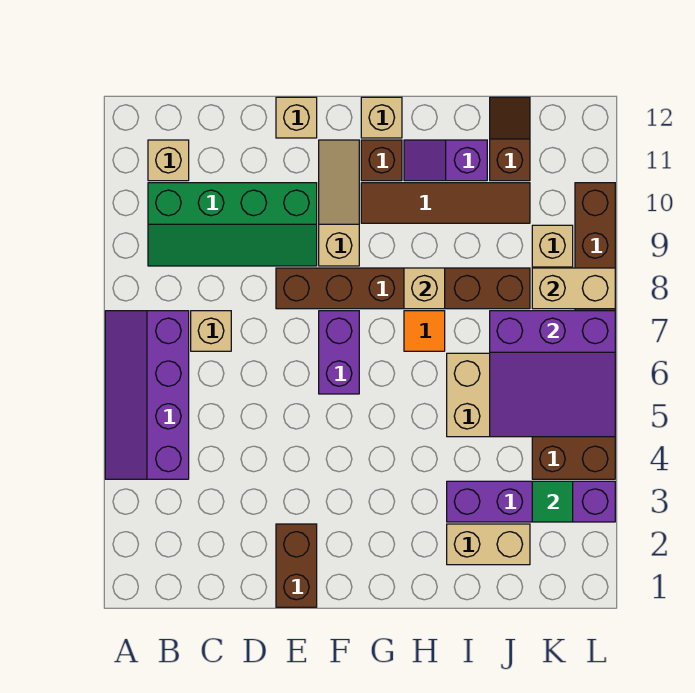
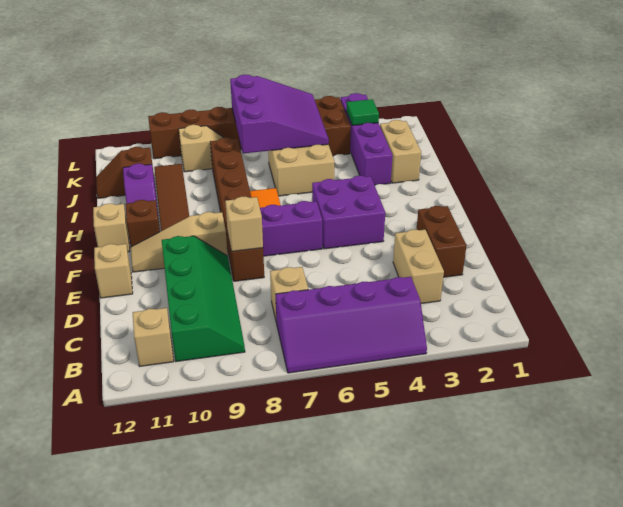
brown 1x2 brick [276,524,317,607] -> brown 1x2 brick turned to [416,206,467,277]
none -> purple 2x2 brick [312,176,385,249]
tan 1x1 brick [404,268,445,309] -> tan 1x1 brick moved to [225,197,263,252]
tan 1x2 brick [532,268,615,309] -> tan 1x2 brick moved to [393,230,444,304]

